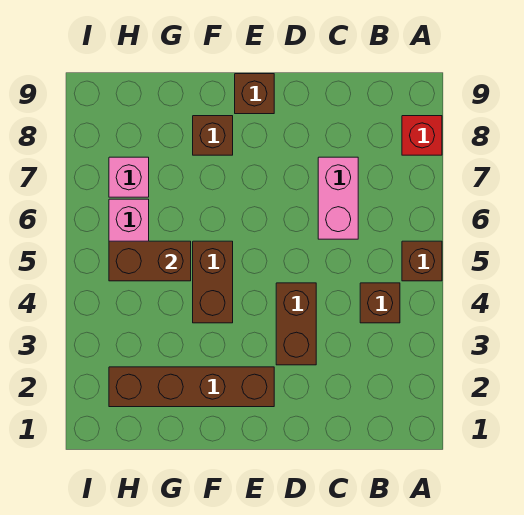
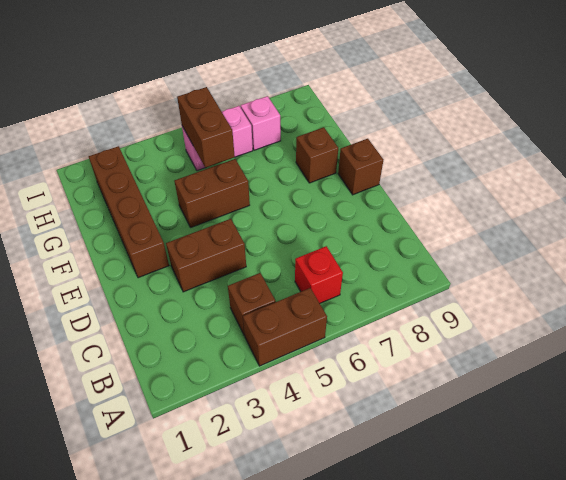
brown 1x1 brick [402,241,442,281] -> brown 1x2 brick [243,288,327,366]
red 1x1 brick [402,116,442,155] -> red 1x1 brick moved to [295,246,343,303]
pink 1x2 brick [318,157,358,239] -> none

